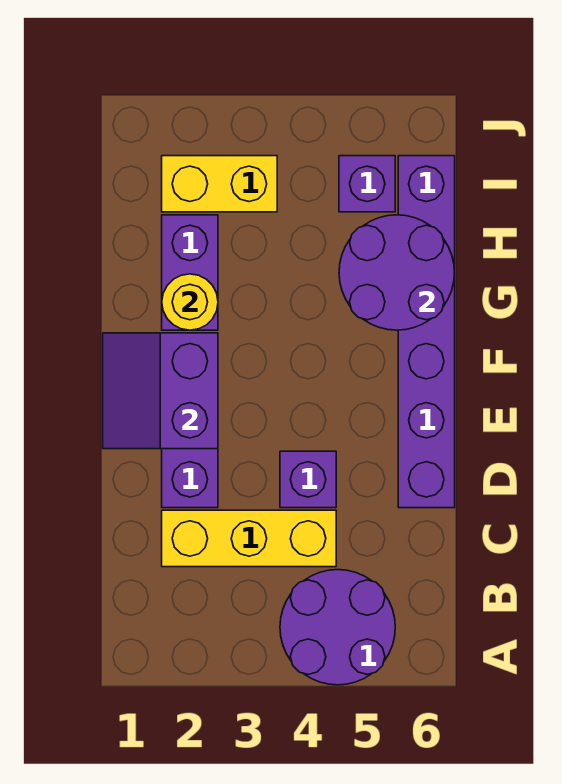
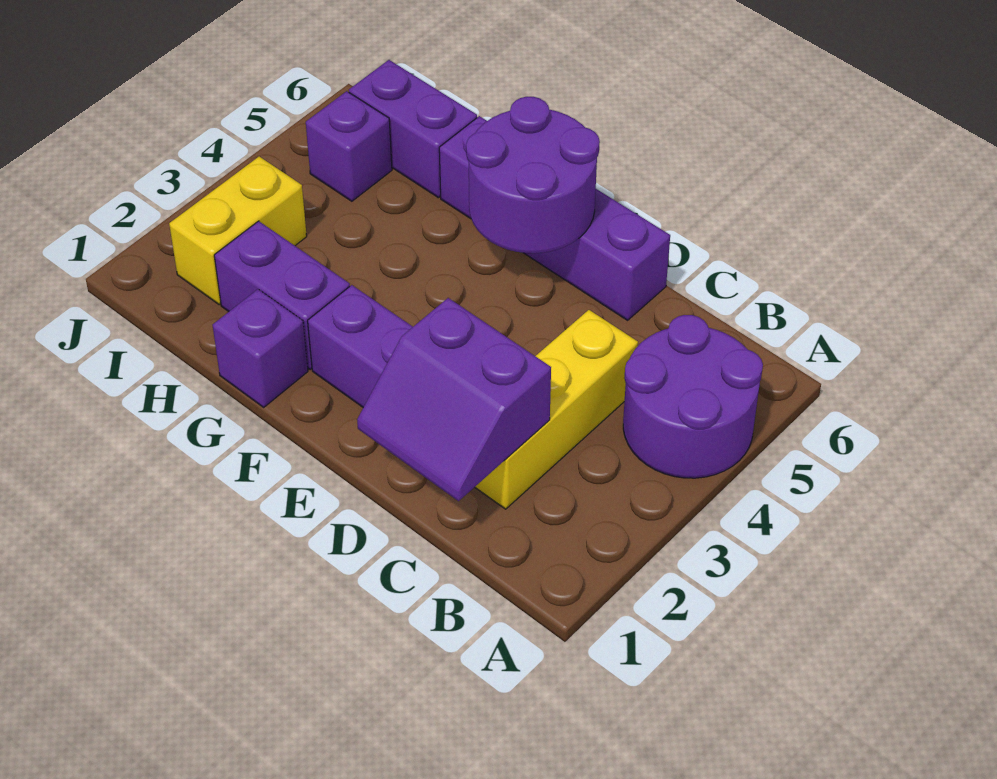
purple 1x1 brick [280,451,336,508] -> purple 1x1 brick moved to [213,289,308,407]
purple 2x2 slope [103,333,218,449] -> purple 2x2 slope moved to [357,298,551,501]
yellow 1x1 round brick [162,274,218,330] -> none
purple 2x2 round brick [339,215,455,330] -> purple 2x2 round brick moved to [466,97,600,253]

